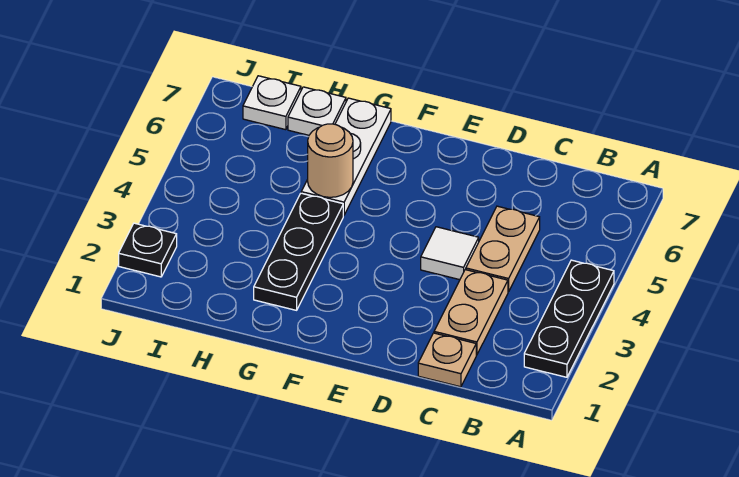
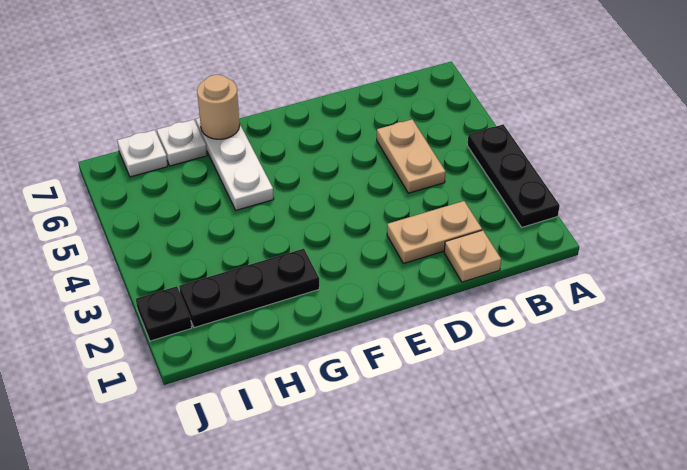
tan 1x2 plate [434,270,508,355] -> tan 1x2 plate turned to [387,201,482,264]
white 1x1 tile [421,227,479,280] -> none
black 1x3 plate [254,193,343,310] -> black 1x3 plate turned to [179,249,320,328]
tan 1x1 round brick [308,124,353,197] -> tan 1x1 round brick moved to [197,75,240,139]

